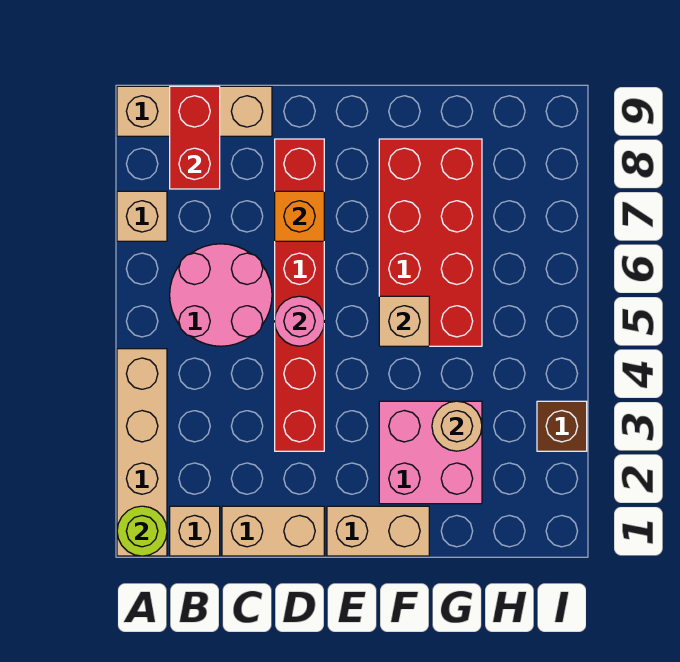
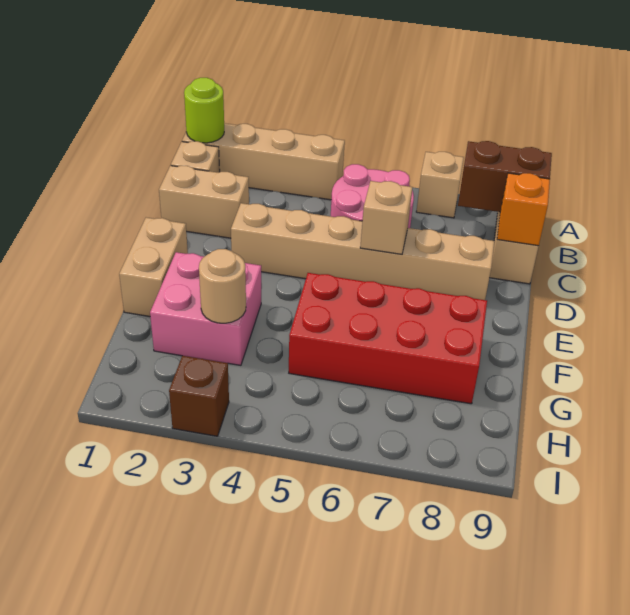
red 1x2 brick [170,86,220,189] -> brown 1x2 brick [458,141,552,212]
tan 1x2 brick [222,506,324,556] -> tan 1x2 brick turned to [159,166,249,238]
red 1x6 brick [275,139,324,451] -> tan 1x6 brick [231,203,495,300]
pink 1x1 round brick [275,296,324,346] -> none
orange 1x1 brick [275,191,324,241] -> orange 1x1 brick moved to [497,173,550,246]
tan 1x1 brick [379,296,429,346] -> tan 1x1 brick moved to [360,181,413,254]

